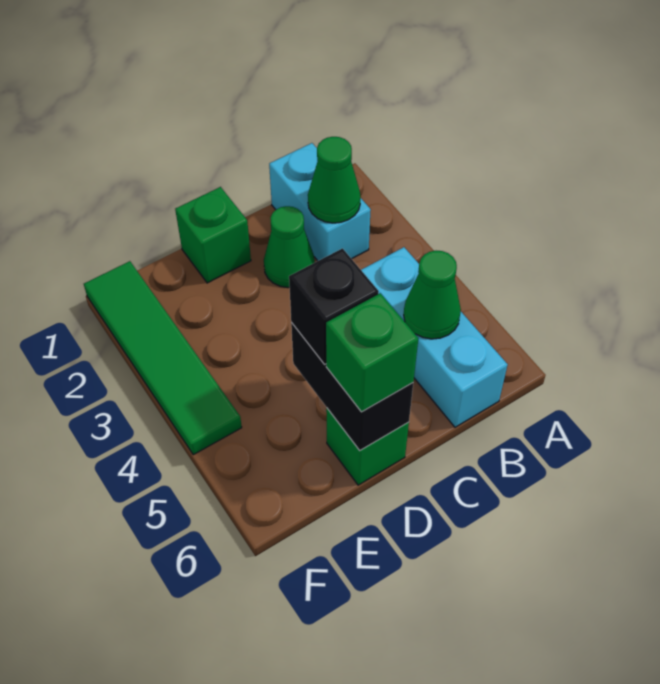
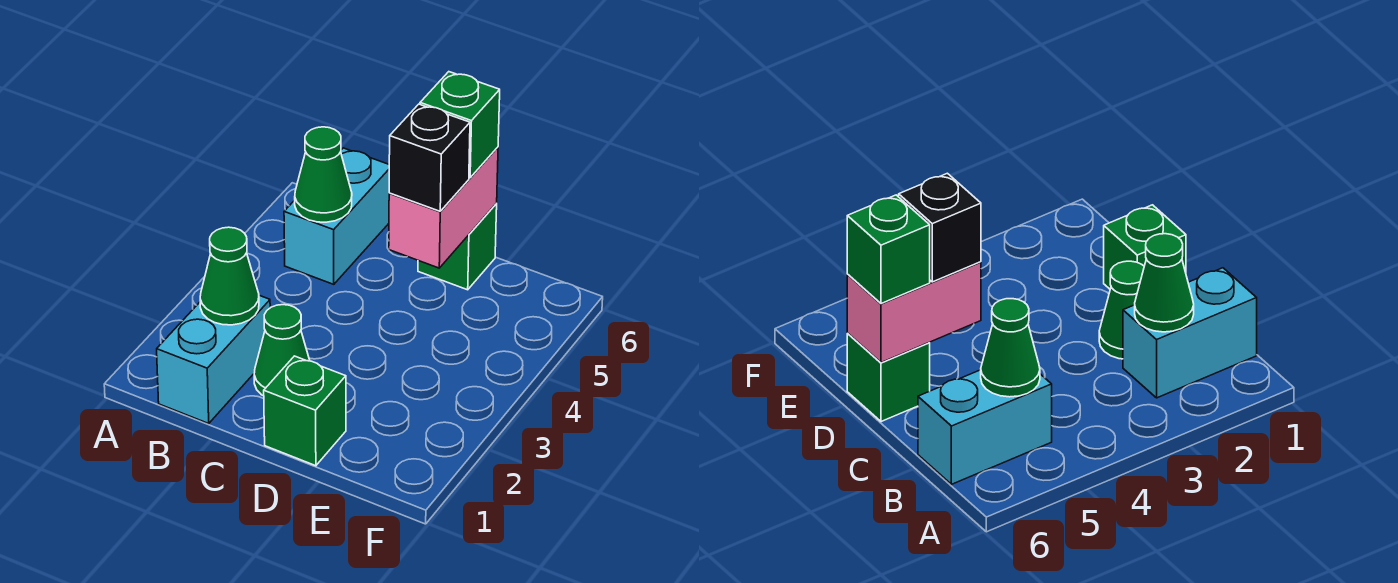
cyan 1x3 brick [361,247,508,427] -> cyan 1x2 brick [284,148,390,284]
black 1x2 brick [291,323,413,450] -> pink 1x2 brick [389,147,498,268]
green 1x4 tile [84,261,242,455] -> none

